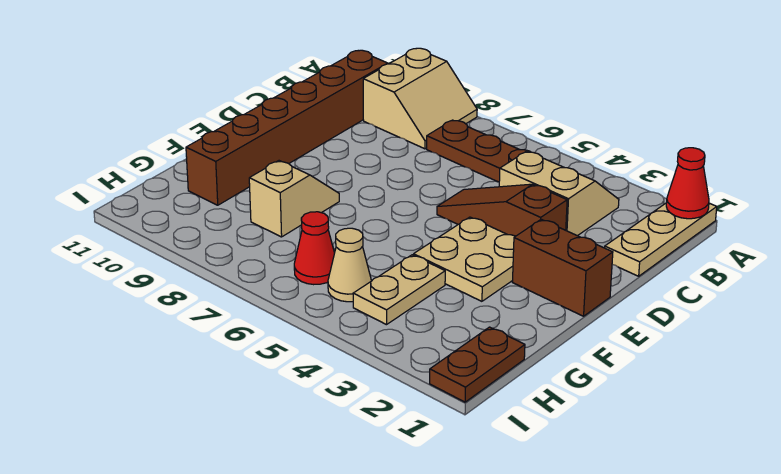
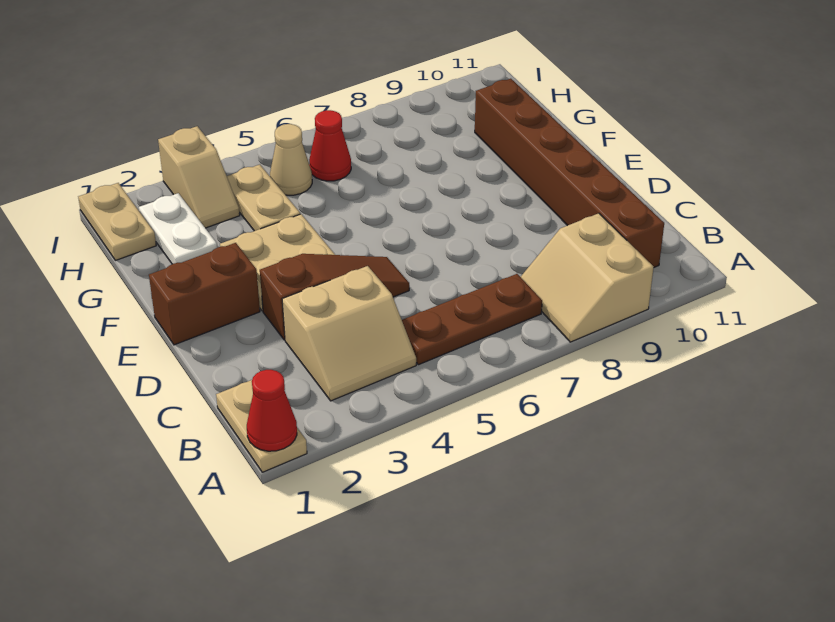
tan 1x3 plate [605,203,717,276] -> tan 1x2 plate [216,380,307,472]
tan 1x2 slope [249,161,339,237] -> tan 1x2 slope moved to [158,126,240,228]
none -> white 1x2 plate [139,193,217,264]
brown 1x2 plate [430,327,525,402] -> tan 1x2 plate [78,183,156,260]

